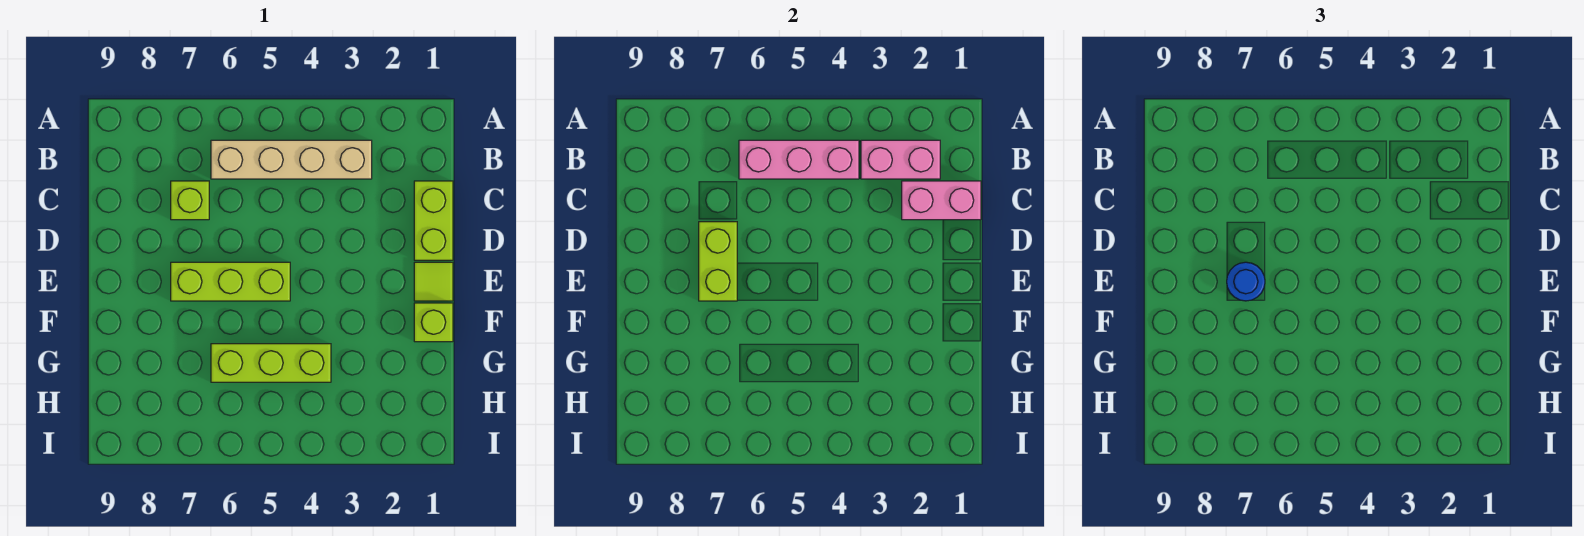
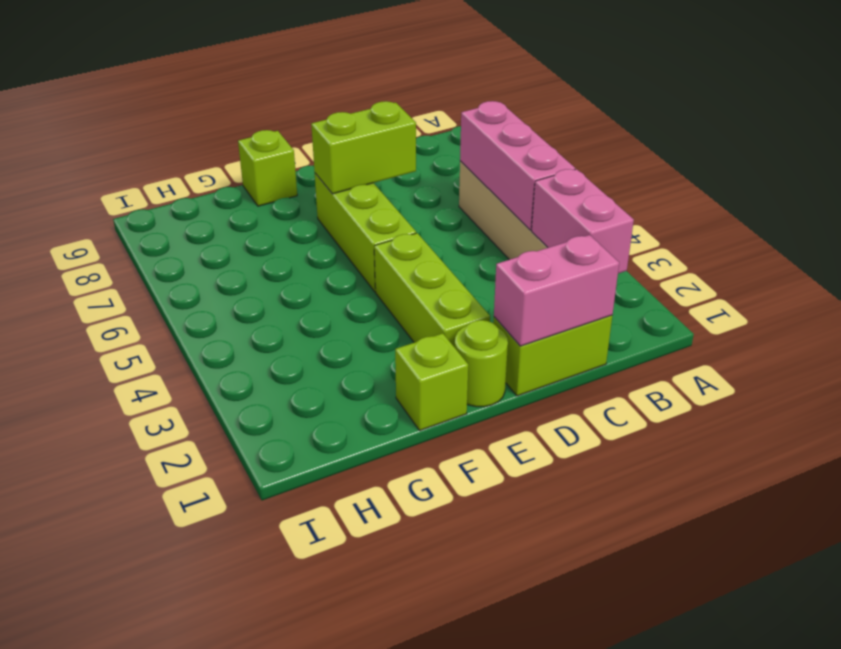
pink 1x2 brick [902,181,981,220] -> pink 1x2 brick turned to [494,235,619,346]
lime 1x1 brick [171,181,209,220] -> lime 1x1 brick moved to [238,130,297,206]
lime 1x1 tile [414,262,453,301] -> lime 1x1 round brick [455,320,508,407]
blue 1x1 round brick [1227,262,1265,301] -> none
lime 1x3 brick [211,344,331,382] -> lime 1x3 brick moved to [374,233,490,347]

